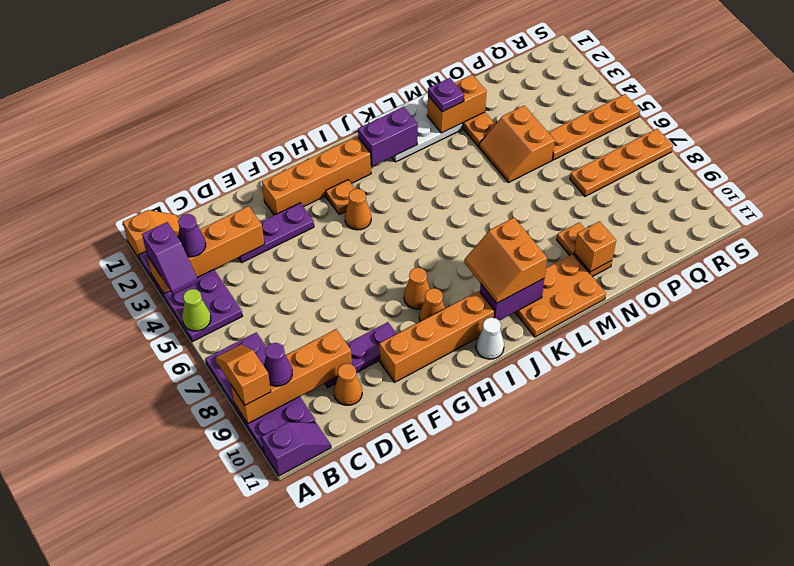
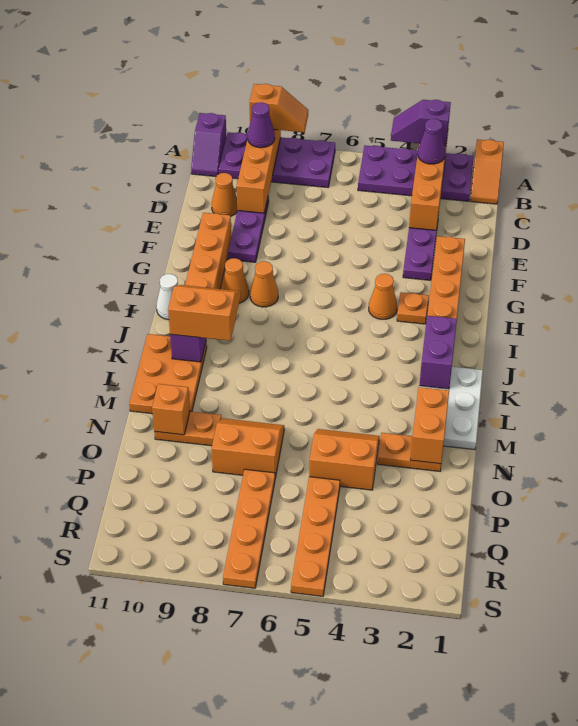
lime 1x1 cone [182,289,211,331] -> none
purple 1x1 plate [428,78,464,112] -> none
none -> orange 2x2 slope [211,418,284,478]

